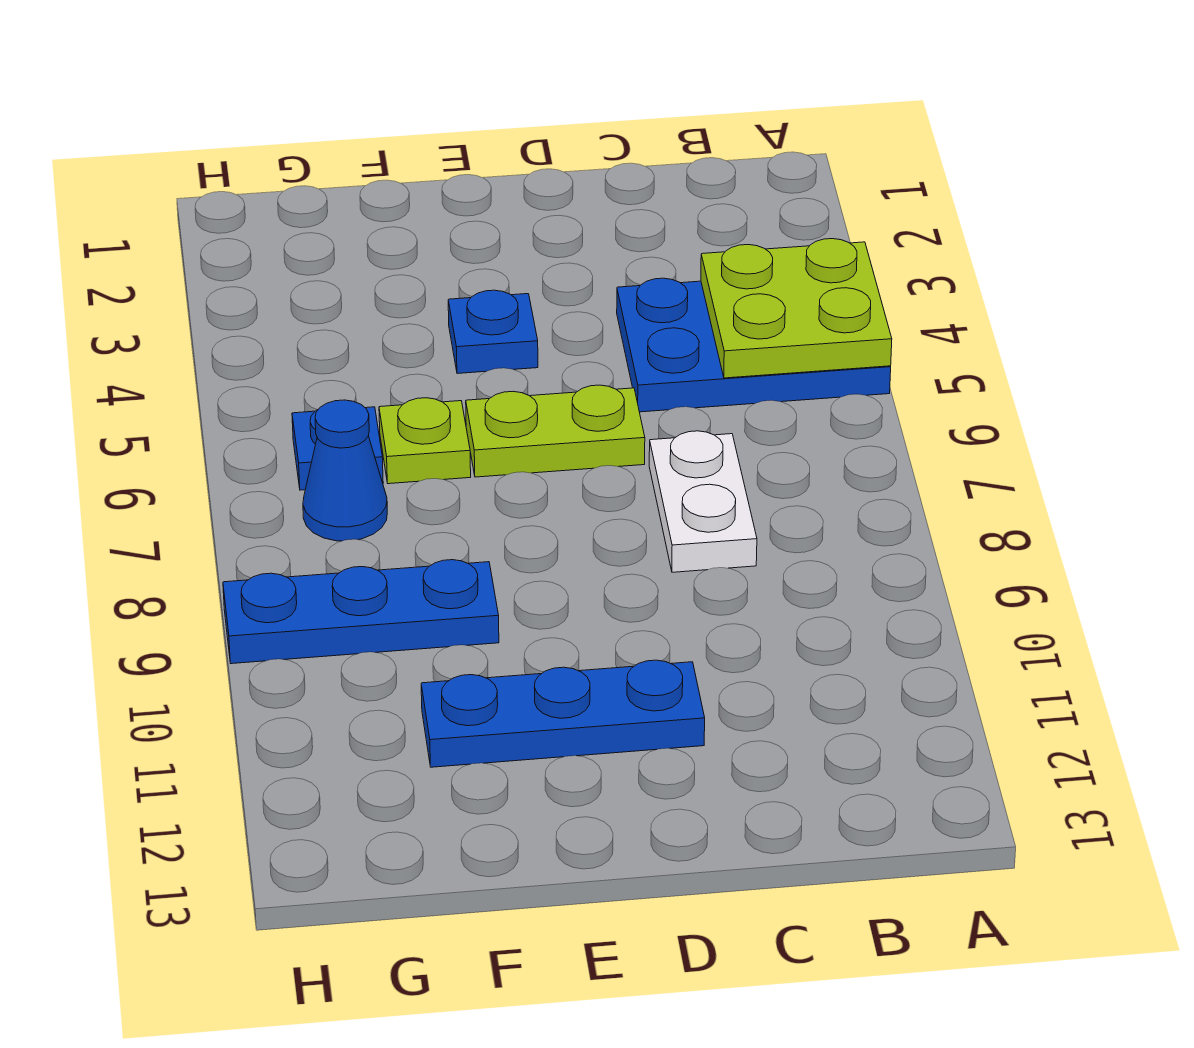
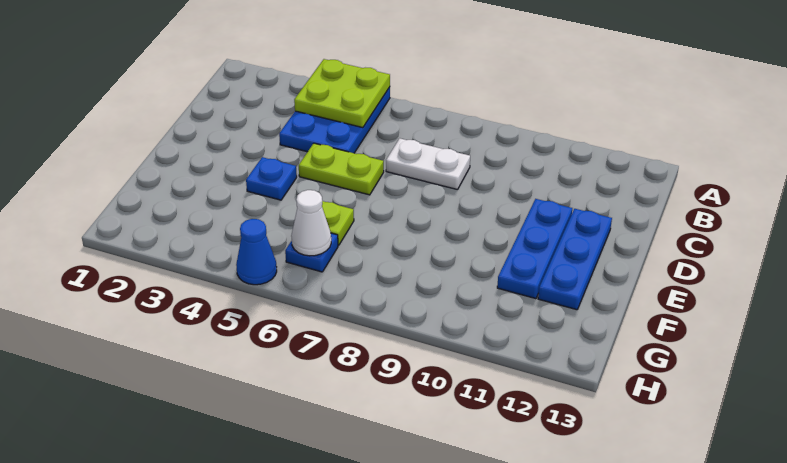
lime 1x2 plate [466,385,645,477] -> lime 1x2 plate turned to [299,143,384,195]
blue 1x3 plate [223,560,499,664] -> blue 1x3 plate moved to [538,209,612,310]
none -> white 1x1 cone [291,190,331,256]
blue 1x1 cone [303,400,387,541] -> blue 1x1 cone moved to [236,219,277,285]

